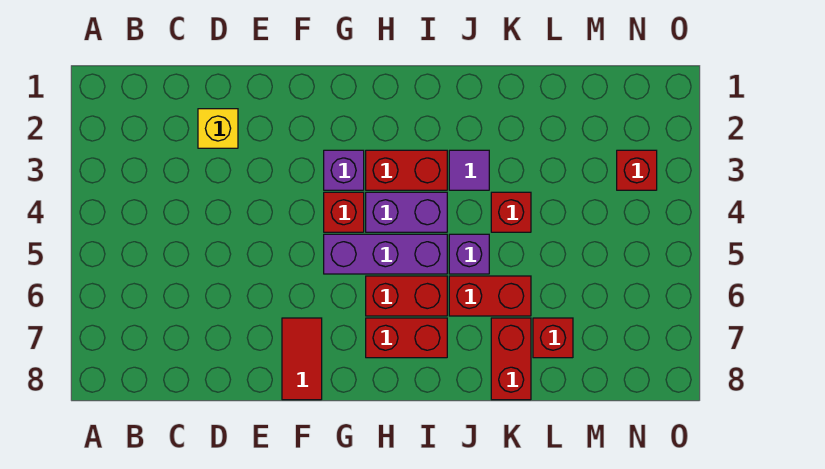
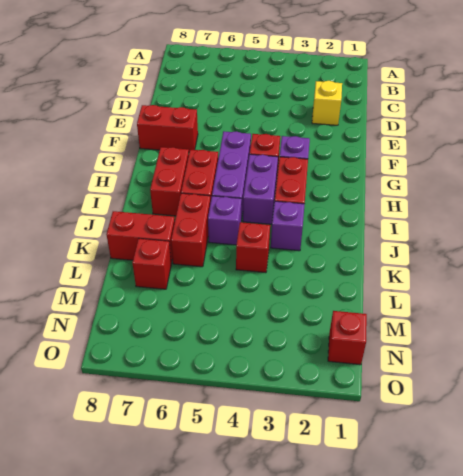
red 1x2 tile [282,318,322,400] -> red 1x2 brick [137,105,198,152]
purple 1x1 tile [449,150,489,190] -> purple 1x1 brick [271,201,305,251]
red 1x1 brick [617,150,657,190] -> red 1x1 brick moved to [328,311,367,365]

